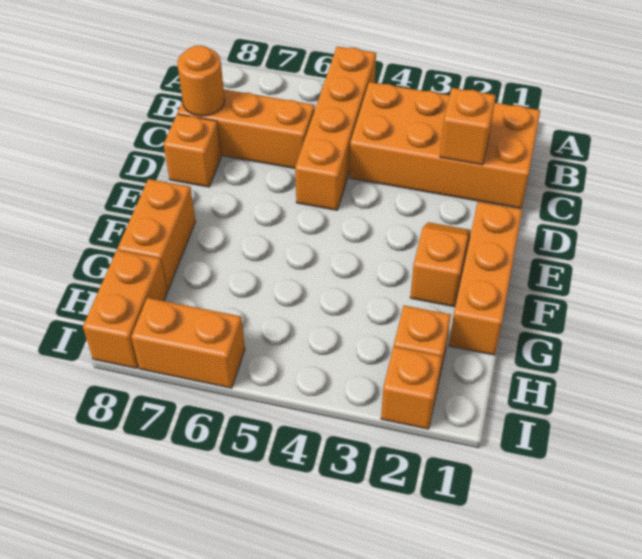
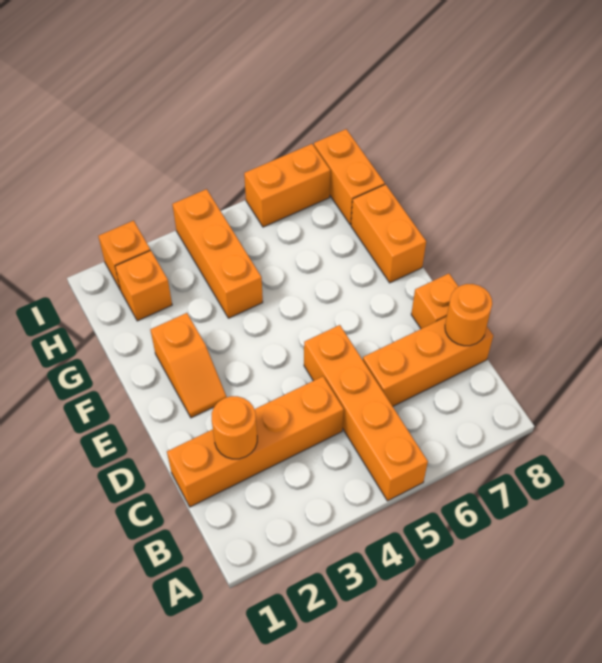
orange 2x4 brick [350,82,540,209] -> orange 1x4 brick [167,376,344,507]
orange 1x1 brick [440,88,496,165] -> orange 1x1 round brick [212,396,257,459]
orange 1x3 brick [449,202,522,355] -> orange 1x3 brick moved to [172,189,263,318]

